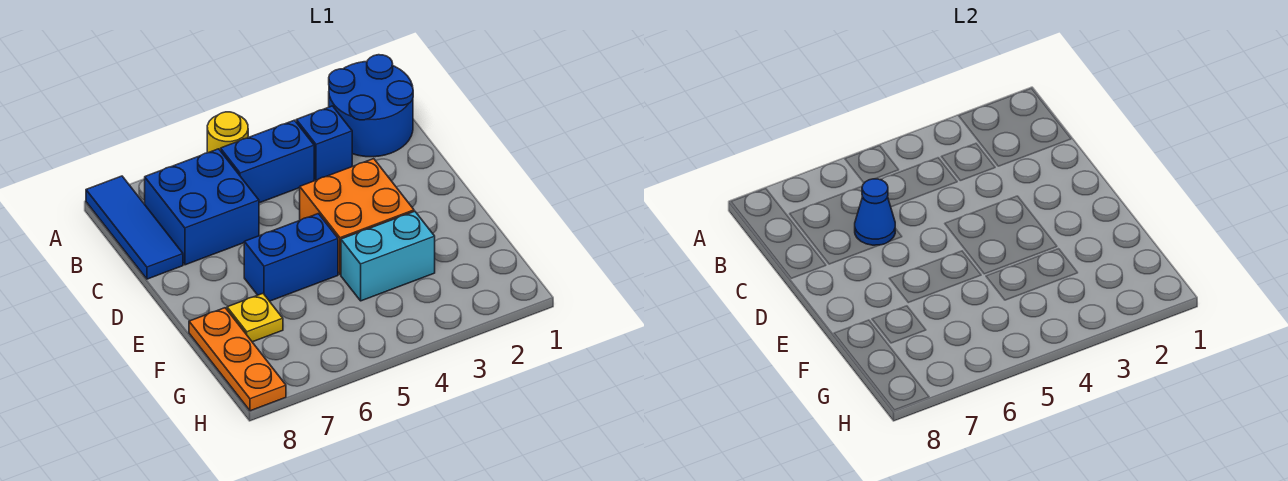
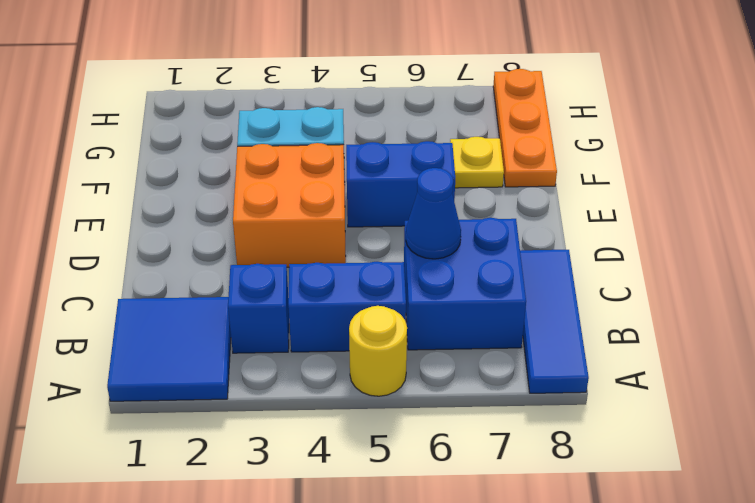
blue 2x2 round brick [329,55,413,157] -> blue 2x2 tile [107,297,231,401]

